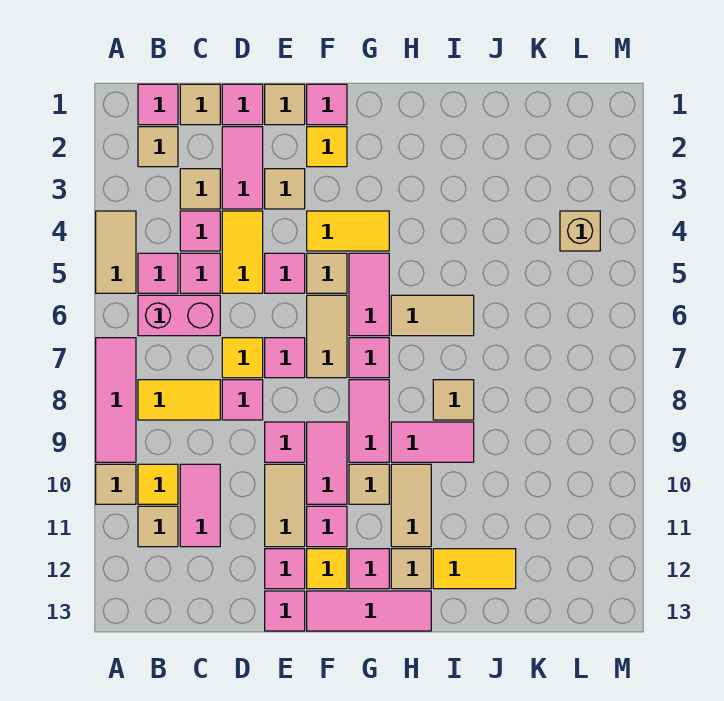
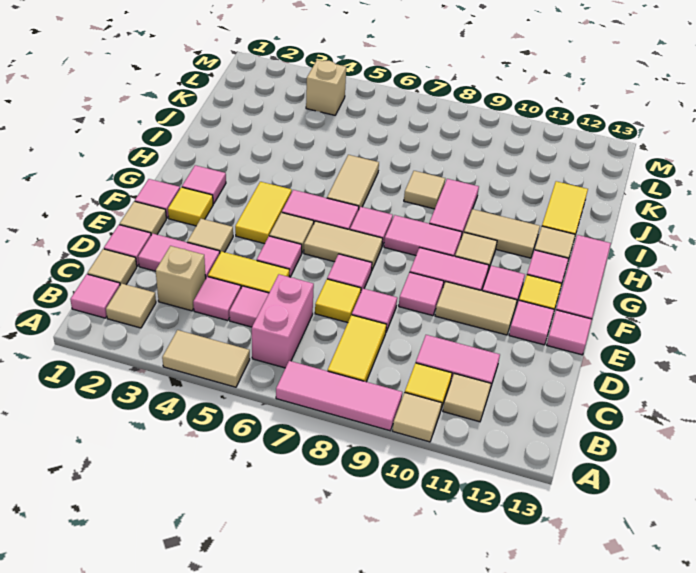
pink 1x1 tile [138,253,178,293] -> pink 1x1 tile moved to [182,165,226,204]
tan 1x1 tile [180,169,220,209] -> tan 1x1 brick [156,246,206,311]

